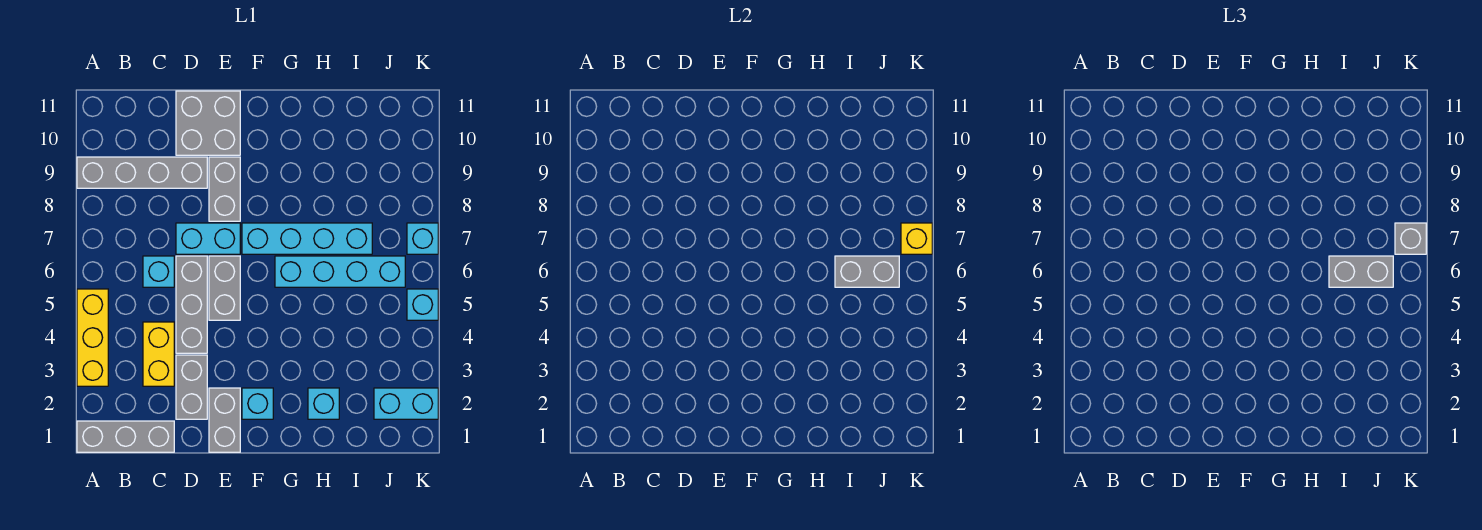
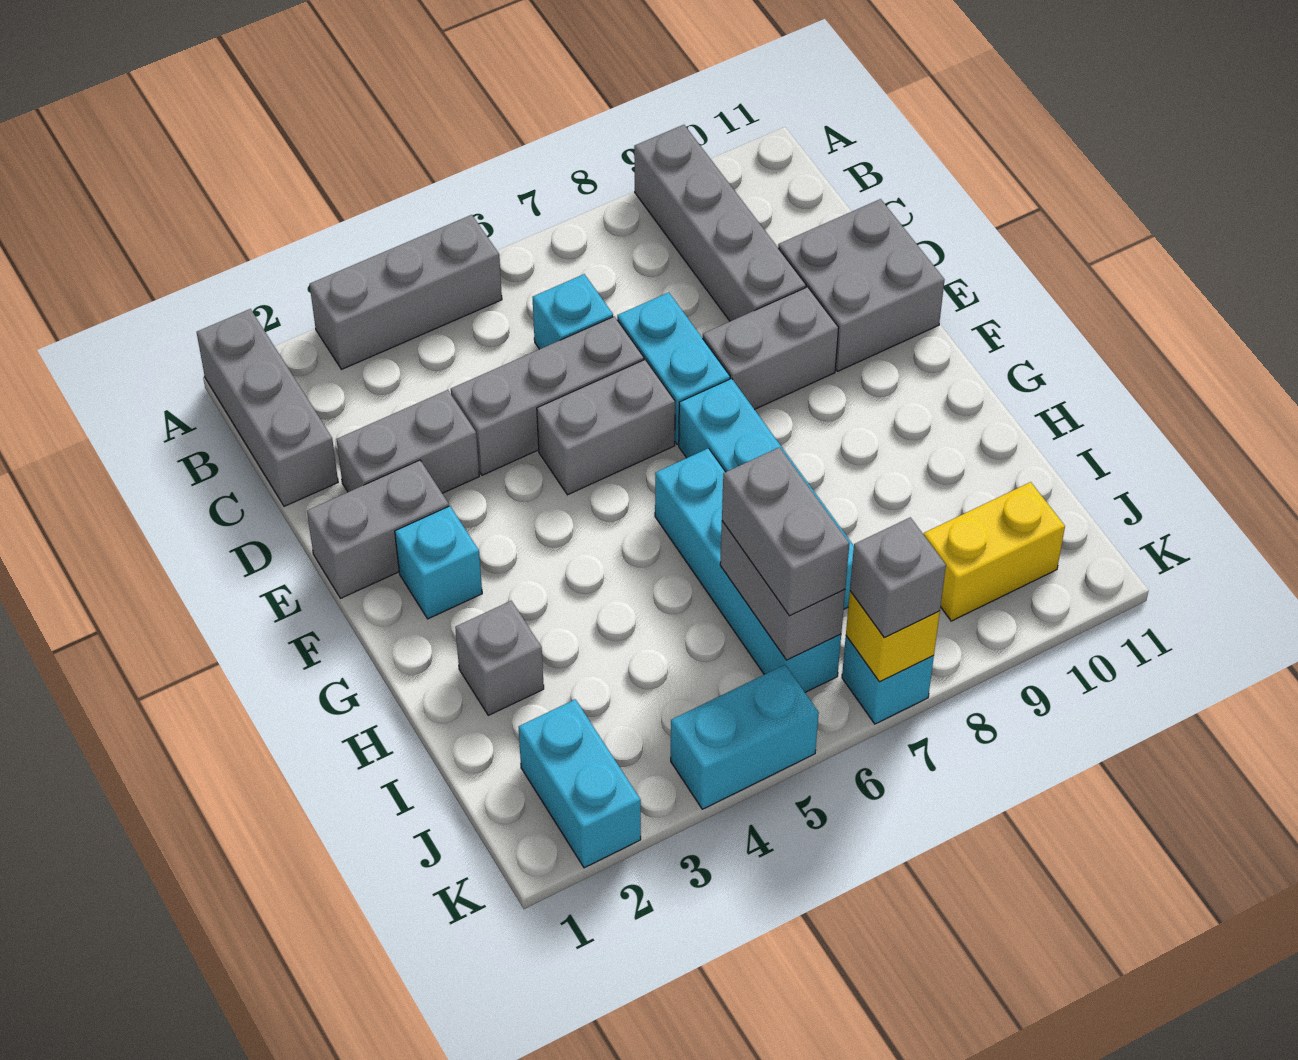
yellow 1x3 brick [77,289,108,386] -> grey 1x3 brick [310,215,502,369]
yellow 1x2 brick [143,322,174,386] -> yellow 1x2 brick moved to [923,482,1065,621]
cyan 1x1 brick [308,388,339,419] -> grey 1x1 brick [455,601,544,715]
cyan 1x1 brick [407,289,438,320] -> cyan 1x2 brick [671,665,819,809]

